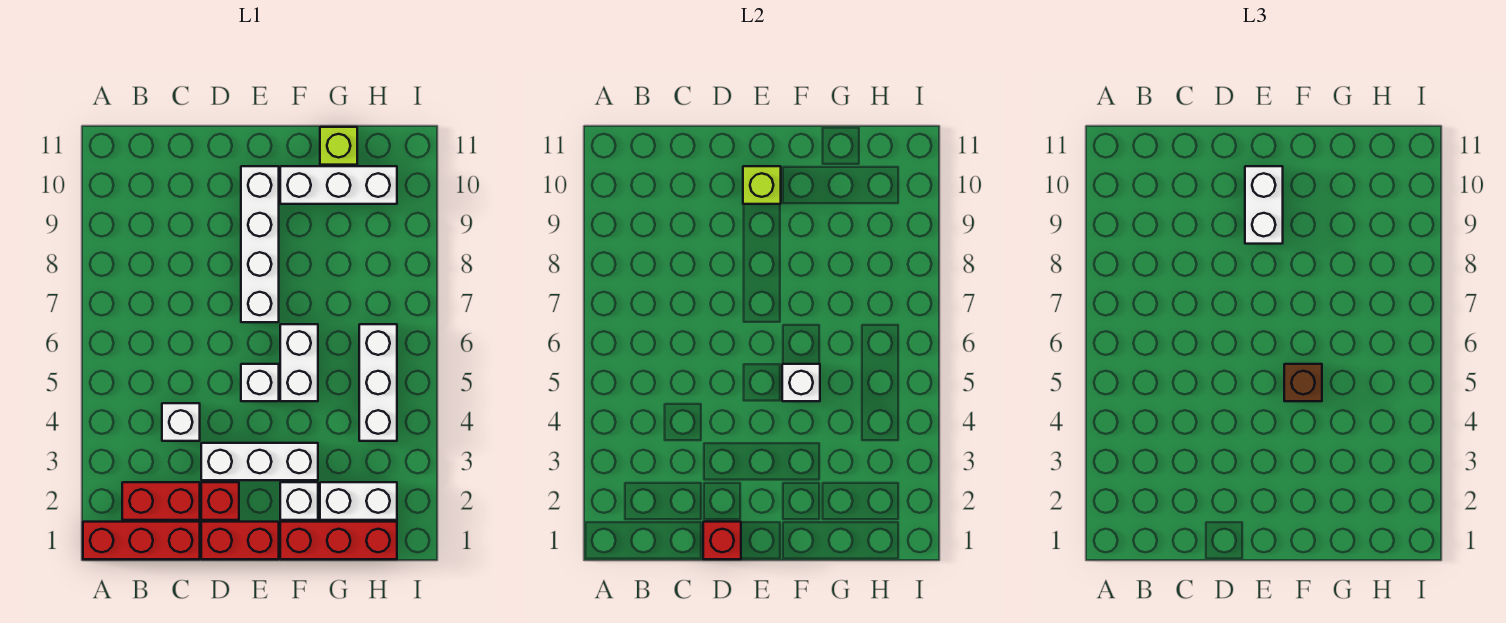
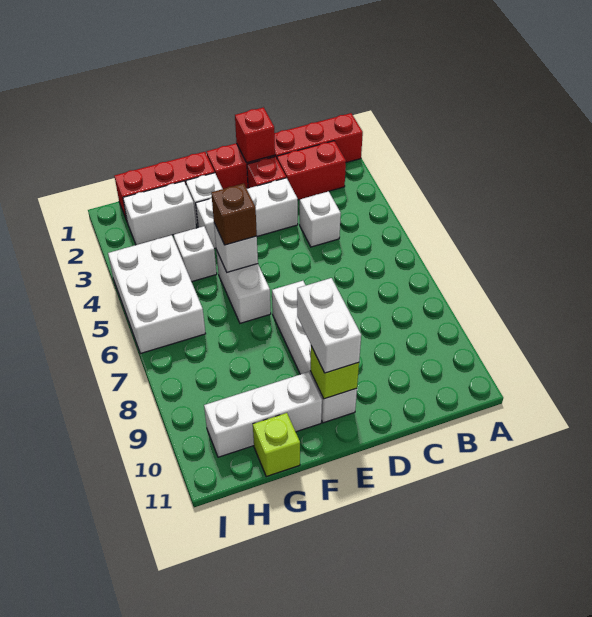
white 1x1 brick [241,364,279,401] -> white 1x1 brick moved to [174,226,217,282]
white 1x3 brick [359,324,397,441] -> white 2x3 brick [108,235,206,354]

